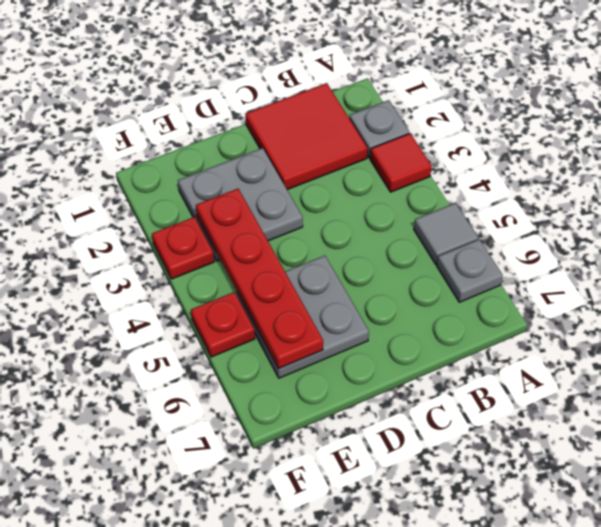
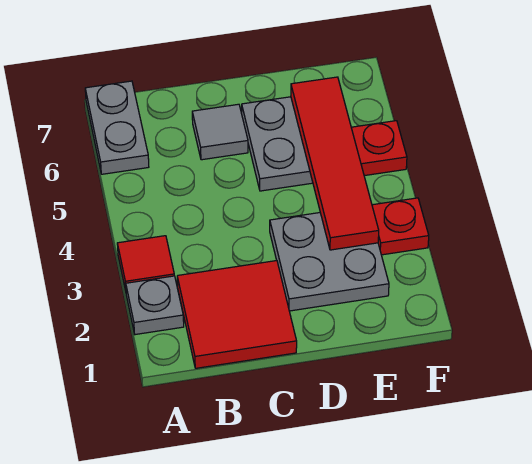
grey 1x1 tile [414,203,478,264] -> grey 1x1 tile moved to [192,104,248,160]
grey 1x1 plate [437,239,503,302] -> grey 1x2 plate [85,81,149,174]
red 1x4 plate [196,189,323,369] -> red 1x4 tile [291,77,379,250]

